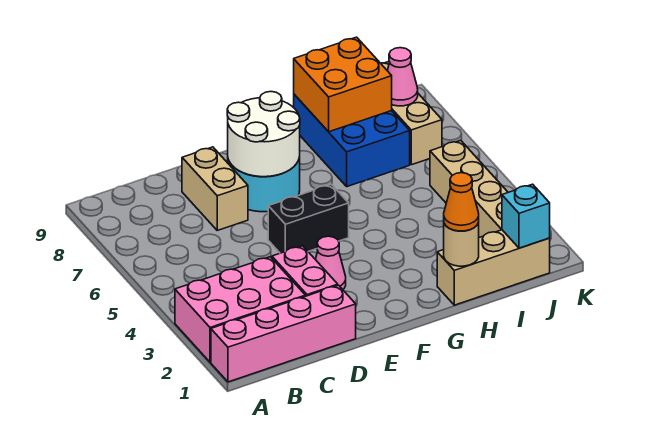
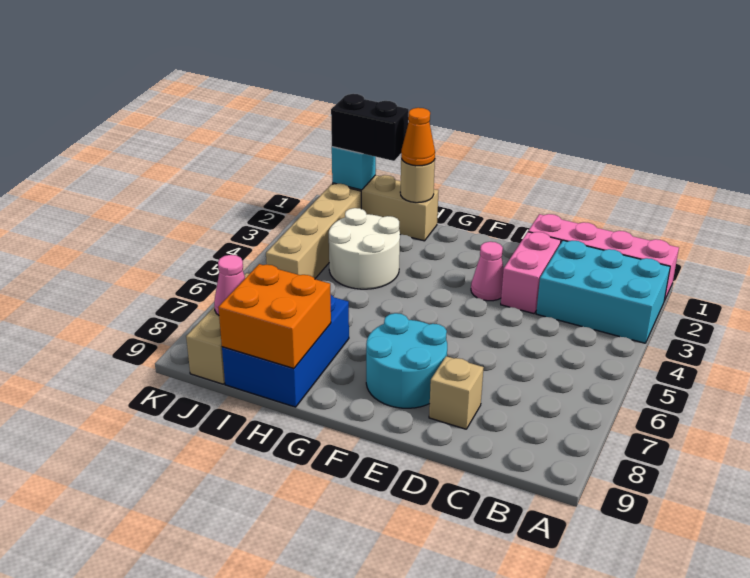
pink 2x3 brick [175,257,305,362] -> cyan 2x3 brick [536,240,670,343]
tan 1x2 brick [182,147,248,230] -> tan 1x1 brick [429,356,484,429]
black 1x2 brick [268,184,349,253] -> black 1x2 brick moved to [331,94,409,161]
white 2x2 round brick [227,92,300,177] -> white 2x2 round brick moved to [329,208,400,289]

